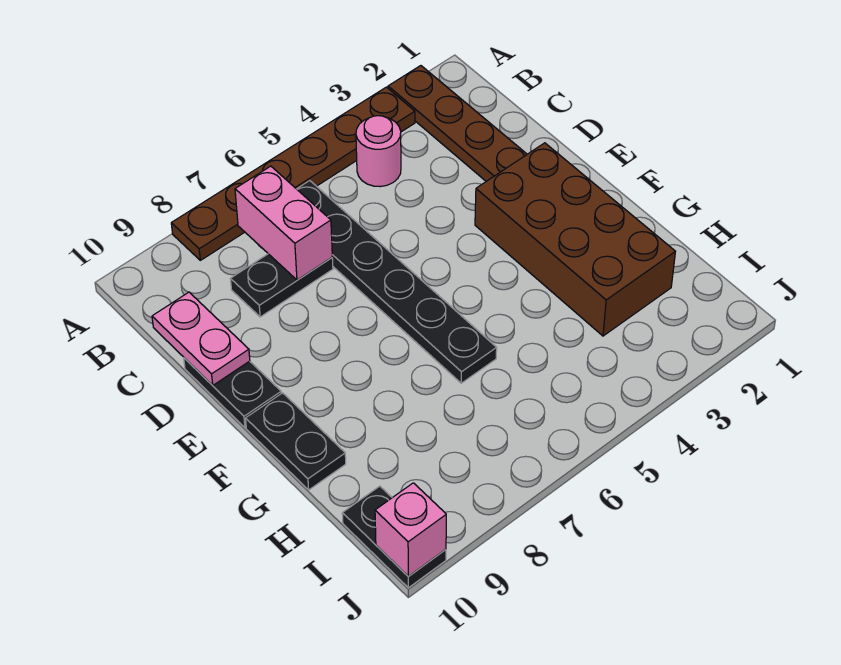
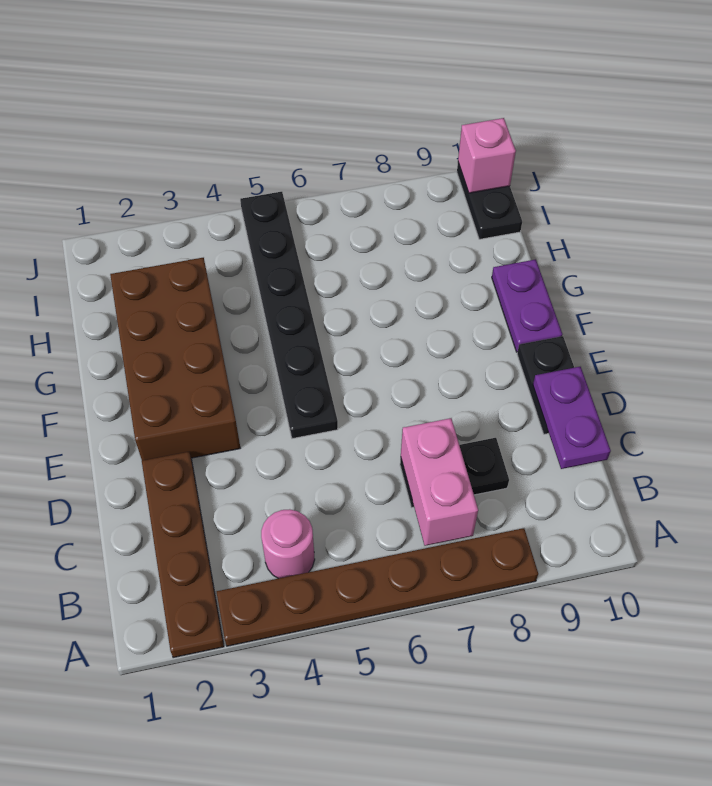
black 1x6 plate [297,181,497,383] -> black 1x6 plate moved to [240,192,338,439]
pink 1x2 plate [152,292,250,385] -> purple 1x2 plate [533,367,611,469]
black 1x2 plate [246,393,346,490] -> purple 1x2 plate [492,259,562,352]

